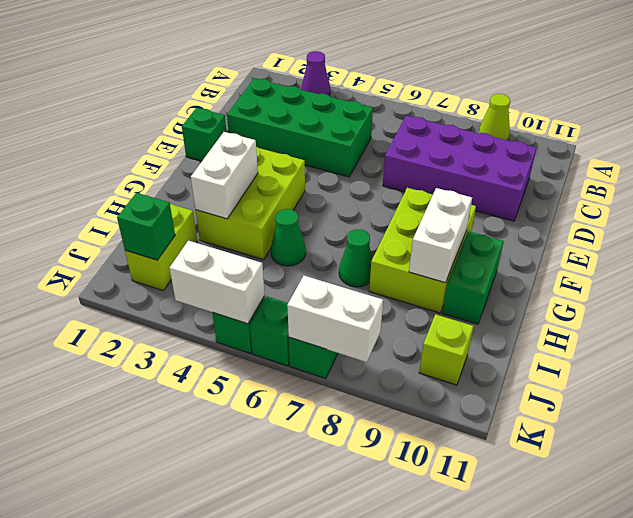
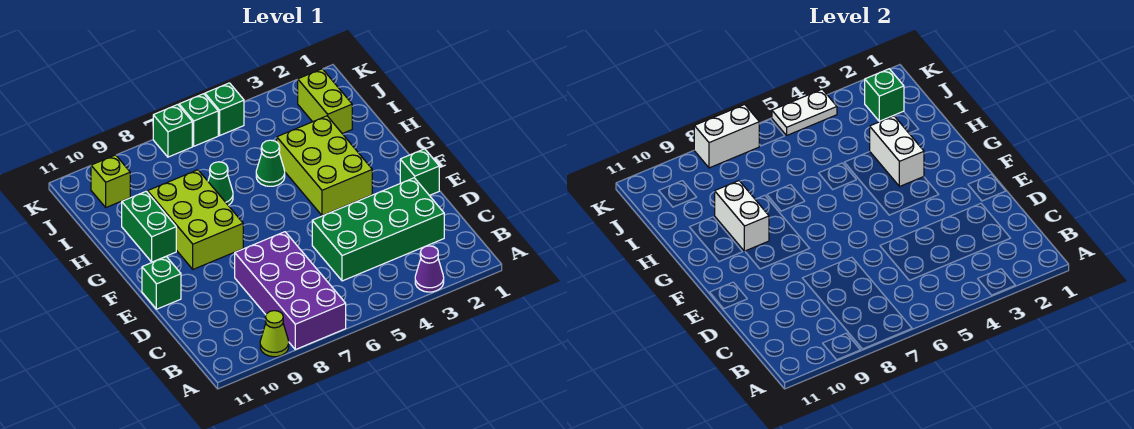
purple 2x4 brick [383,116,537,221] -> purple 2x4 brick turned to [235,232,346,350]
none -> green 1x1 brick [142,257,181,309]
white 1x2 brick [169,241,264,324] -> white 1x2 plate [772,89,837,135]

